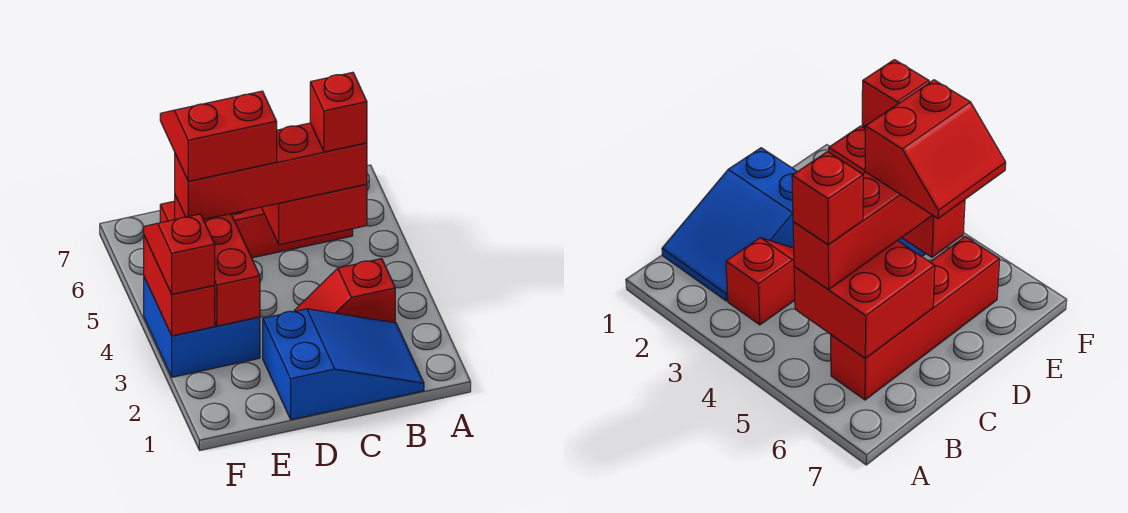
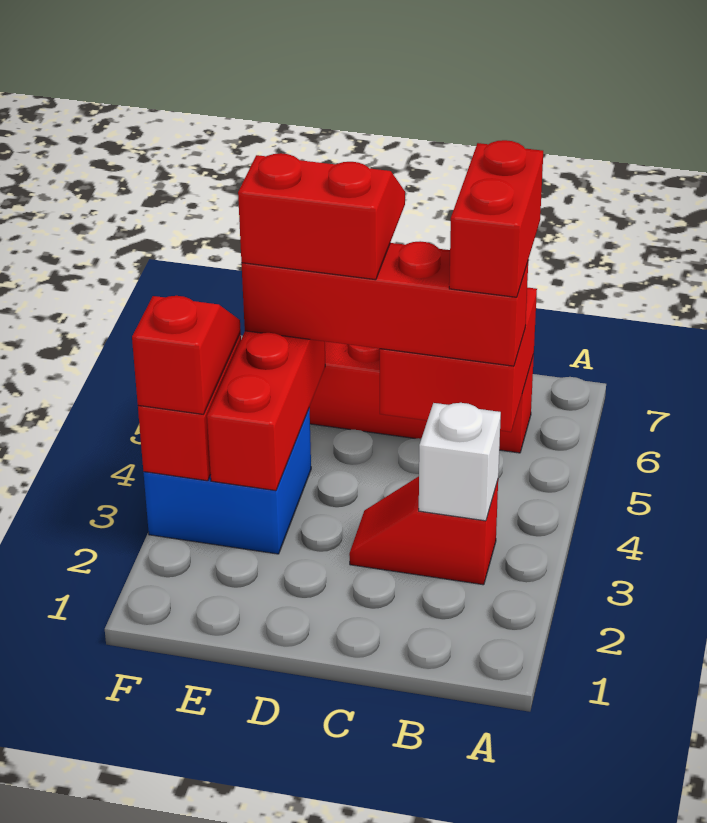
blue 2x3 slope [263,309,424,420] -> none
none -> white 1x1 brick [419,403,501,521]
red 1x1 brick [310,72,367,152] -> red 1x2 brick [449,140,543,297]

